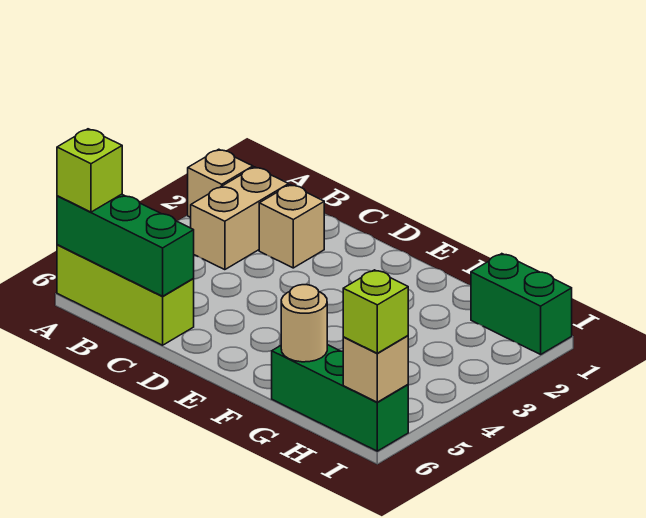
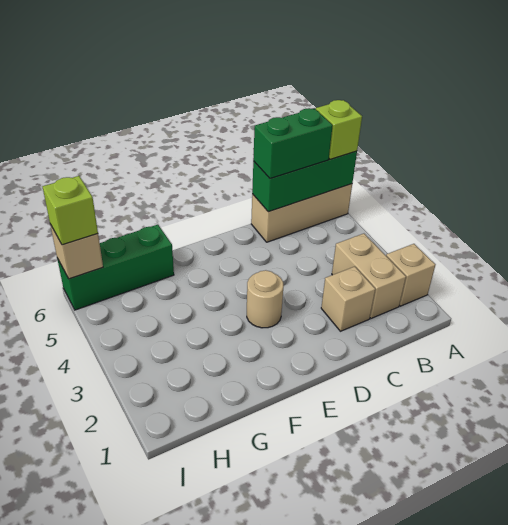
lime 1x3 brick [57,245,194,345] -> tan 1x3 brick [251,184,352,242]
tan 1x1 round brick [281,285,327,362] -> tan 1x1 round brick moved to [247,270,283,328]
green 1x2 brick [471,254,572,354] -> green 1x2 brick moved to [253,108,333,179]

